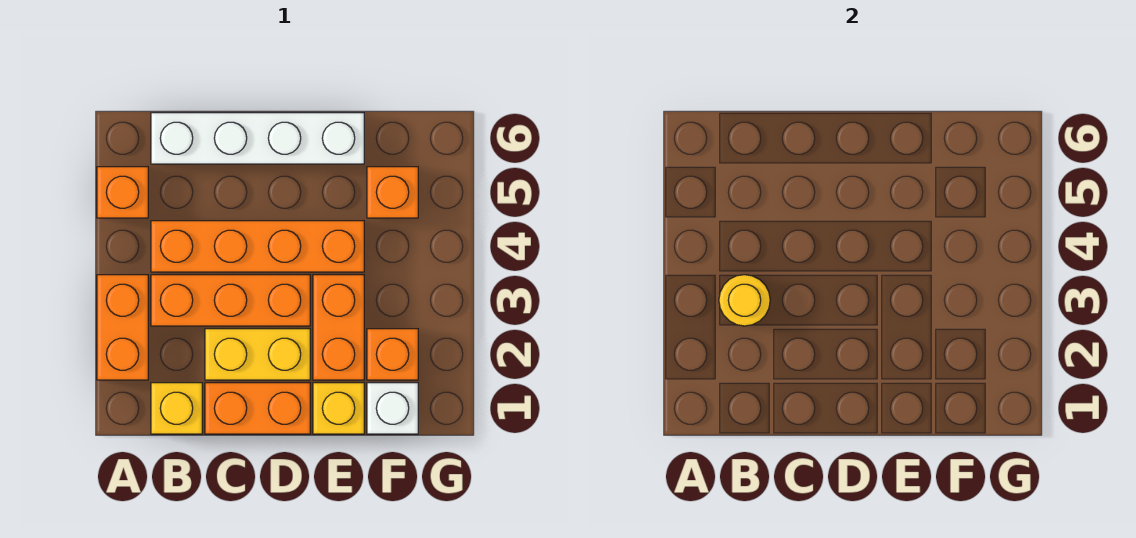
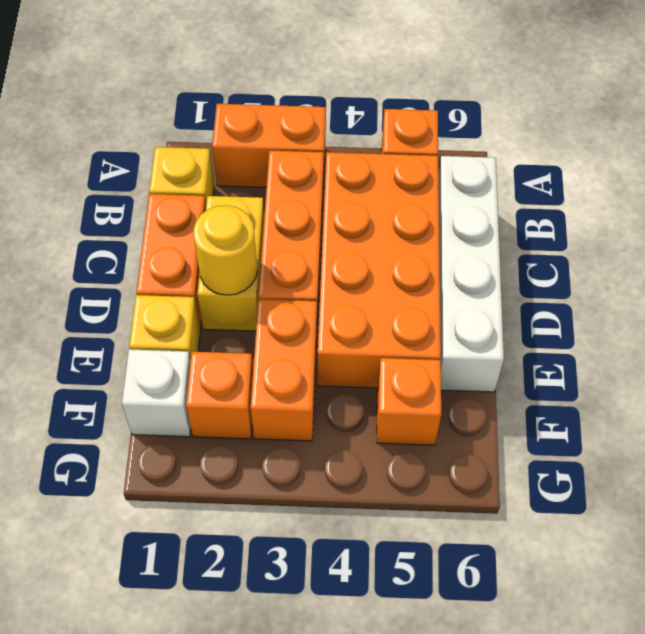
yellow 1x1 round brick [719,275,770,326] -> yellow 1x1 round brick moved to [193,205,257,295]
orange 1x4 brick [151,221,364,272] -> orange 2x4 brick [318,152,441,388]
orange 1x2 brick [313,275,364,380] -> orange 1x2 brick turned to [251,299,317,441]

